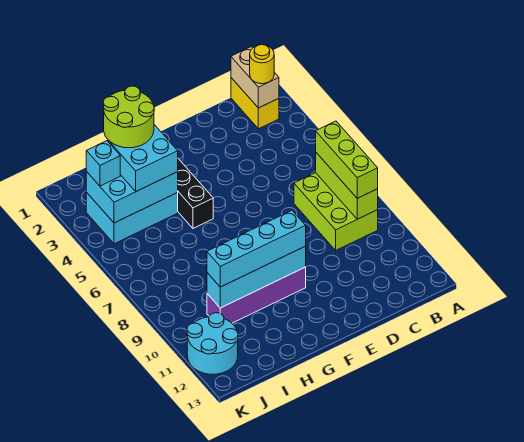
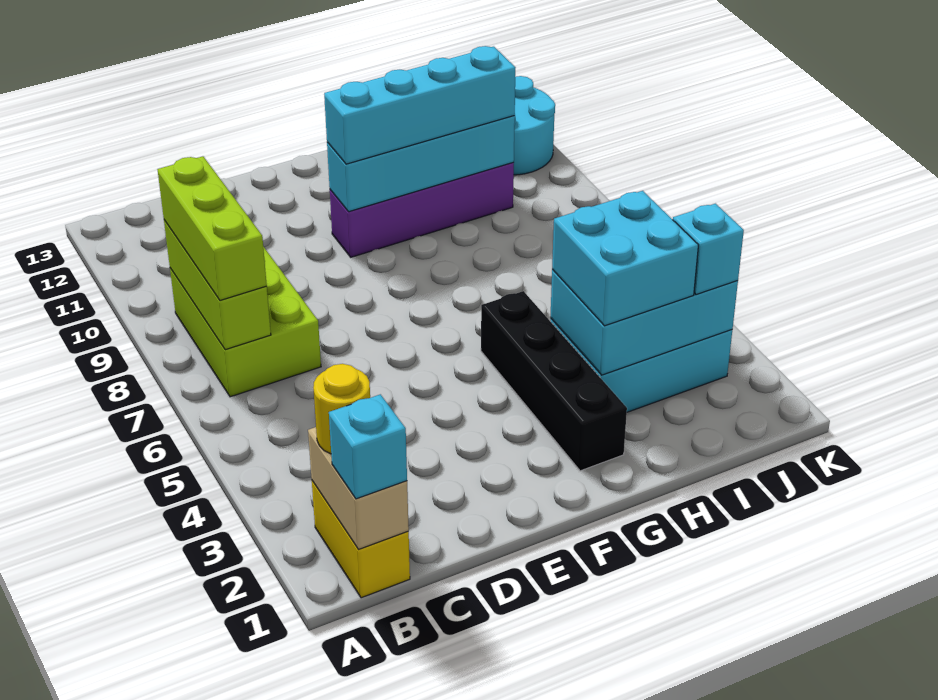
none -> cyan 1x1 brick [329,394,407,499]
lime 2x2 round brick [103,86,154,148] -> none

